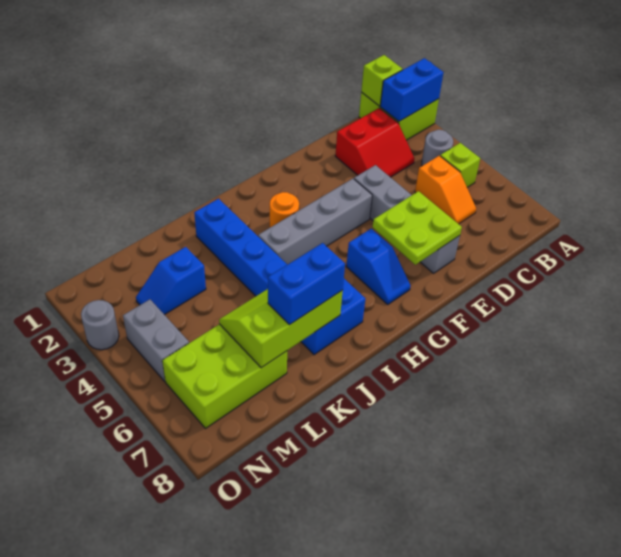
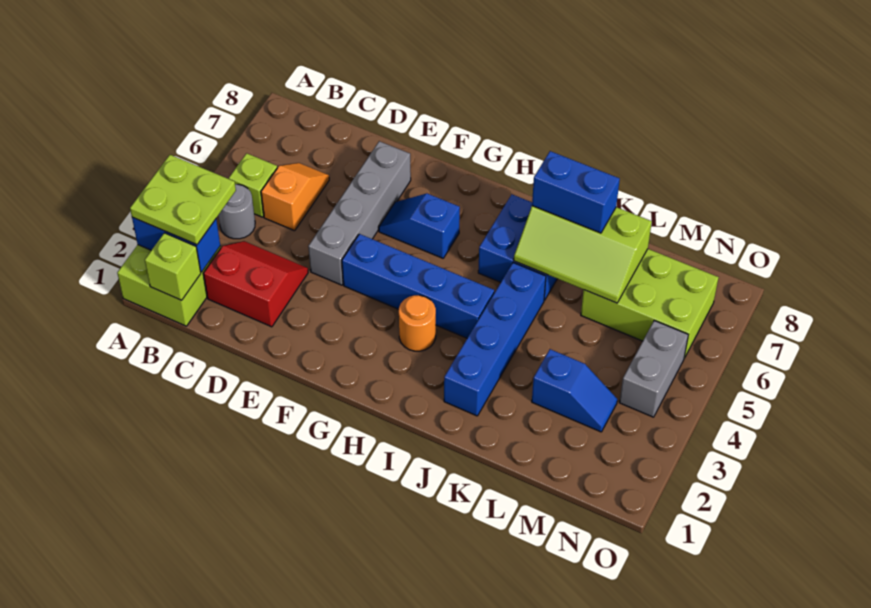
lime 2x2 plate [373,191,462,265] -> lime 2x2 plate moved to [130,155,236,245]
grey 1x4 brick [258,179,372,265] -> blue 1x4 brick [342,234,494,338]
blue 1x2 slope [346,229,410,304] -> blue 1x2 slope turned to [379,193,460,258]
grey 1x1 round brick [81,300,119,350] -> none

